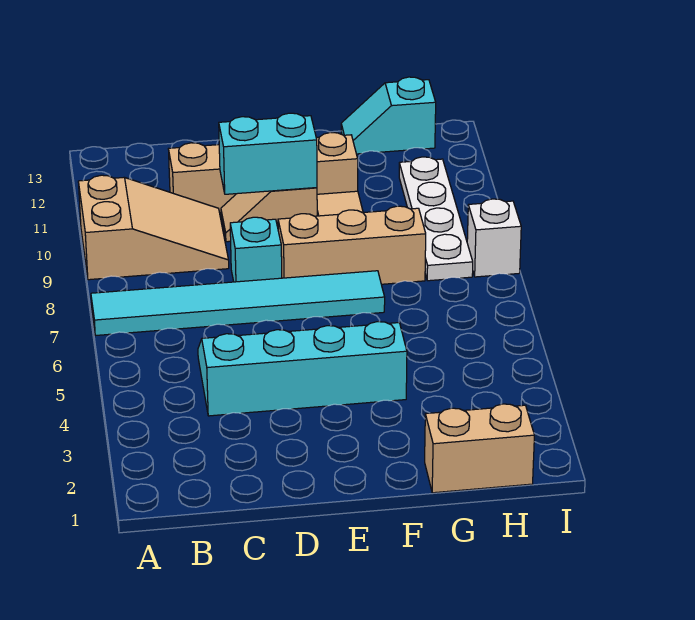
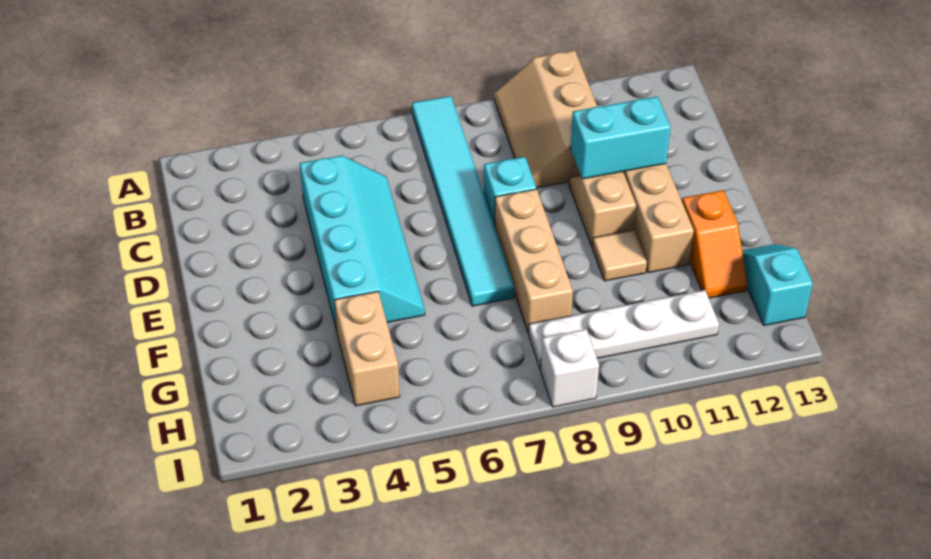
tan 2x3 slope [78,175,229,280] -> tan 2x3 slope turned to [494,51,597,188]
cyan 1x2 brick [219,113,317,194] -> cyan 1x2 brick turned to [571,96,671,179]
none -> orange 1x2 slope [682,190,747,298]
tan 1x2 brick [425,404,534,493] -> tan 1x2 brick moved to [334,291,400,406]

